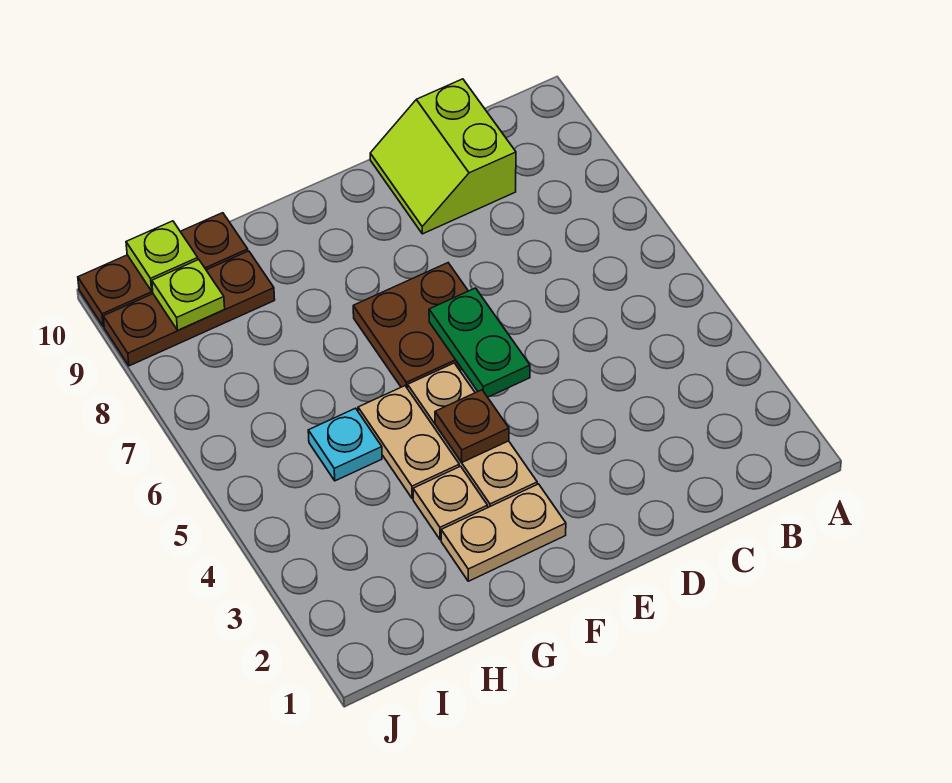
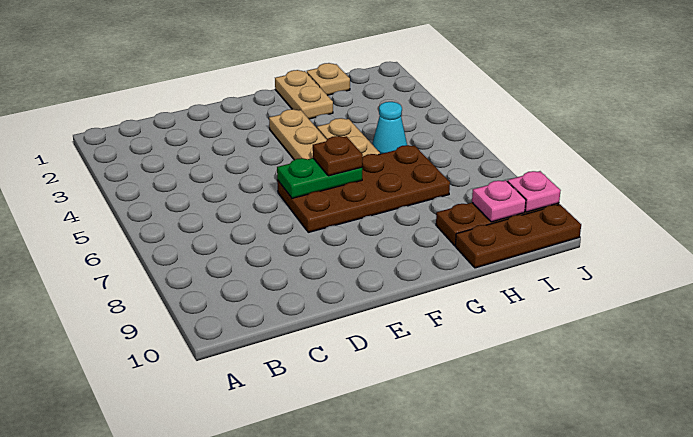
lime 2x2 slope [370,79,516,234] -> none
green 1x2 plate [429,288,530,397] -> green 1x2 plate turned to [277,158,362,198]
brown 2x2 plate [353,263,468,389] -> brown 2x4 plate [277,145,450,232]
tan 1x2 plate [441,484,566,581] -> tan 1x2 plate turned to [275,70,333,119]
brown 1x1 plate [435,390,509,462] -> brown 1x1 plate moved to [313,136,363,176]
tan 1x1 plate [413,466,488,540] -> tan 1x1 plate moved to [307,63,350,95]
cyan 1x1 plate [308,408,382,481] -> cyan 1x1 cone [372,102,407,154]
lime 1x1 plate [152,260,225,330] -> pink 1x1 plate [472,180,526,222]
lime 1x1 plate [126,221,198,291] -> none
none -> pink 1x1 plate [507,171,561,212]

